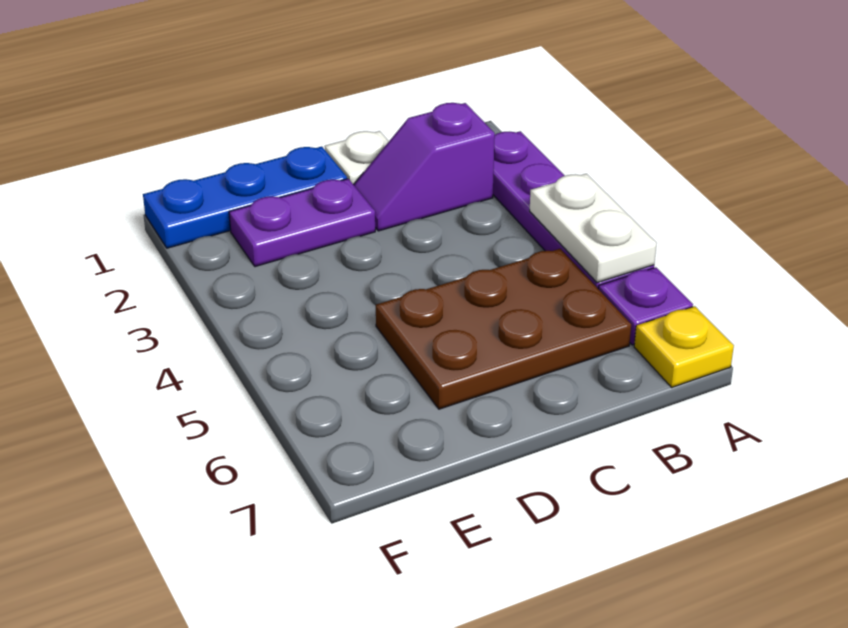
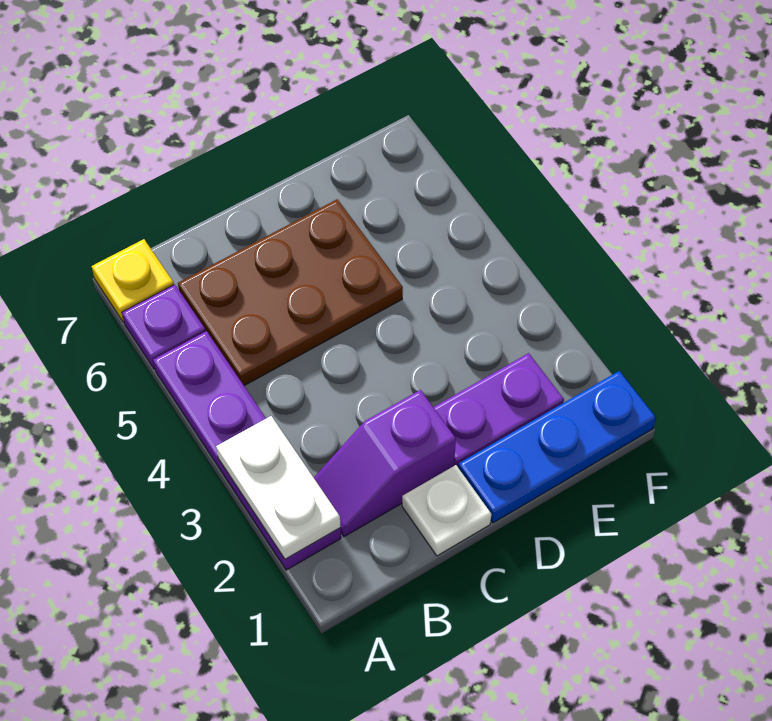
white 1x2 plate [530,174,657,283] -> white 1x2 plate moved to [216,416,341,559]
purple 1x2 slope [354,103,495,231] -> purple 1x2 slope turned to [314,390,456,537]

